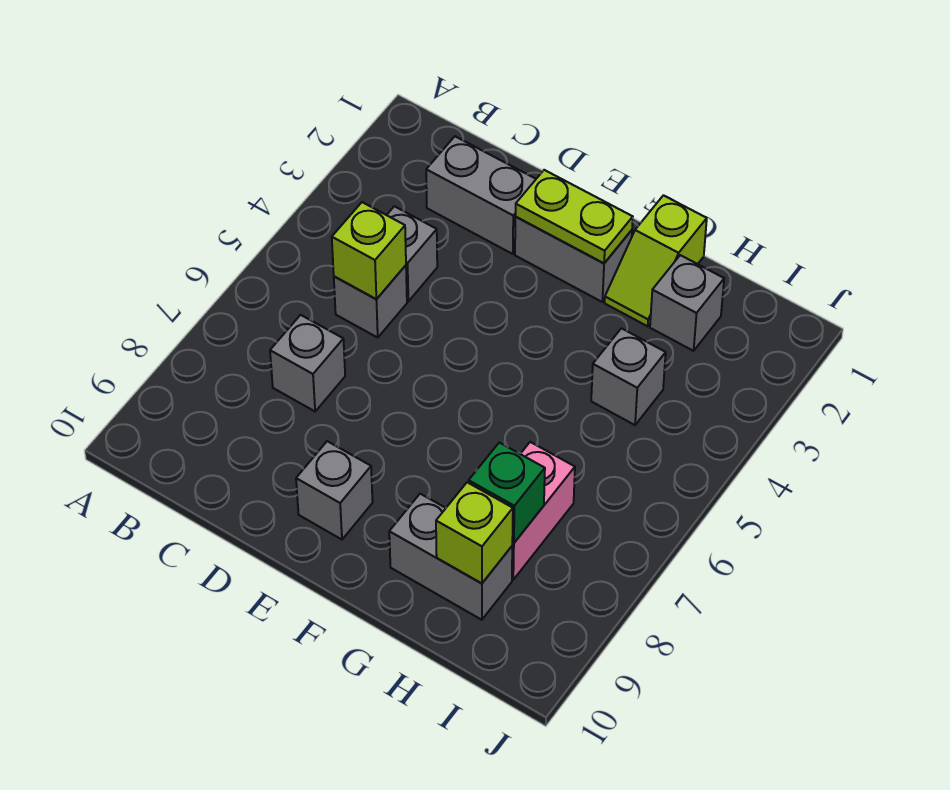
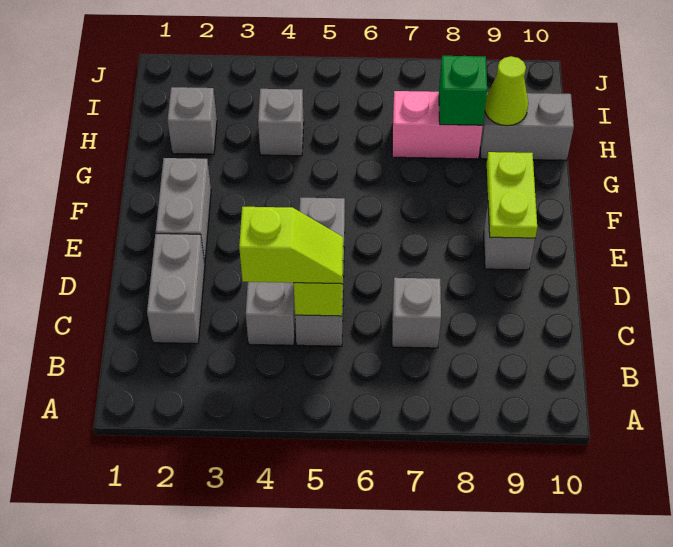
grey 1x1 brick [334,265,407,337] -> grey 1x3 brick [295,198,345,346]
lime 1x2 plate [515,170,633,263] -> lime 1x2 plate moved to [487,152,537,238]
lime 1x2 slope [605,195,707,326] -> lime 1x2 slope moved to [239,207,343,284]
grey 1x2 brick [389,494,512,620] -> grey 1x2 brick turned to [480,92,574,160]
lime 1x1 brick [436,482,513,583] -> lime 1x1 cone [485,56,528,126]

